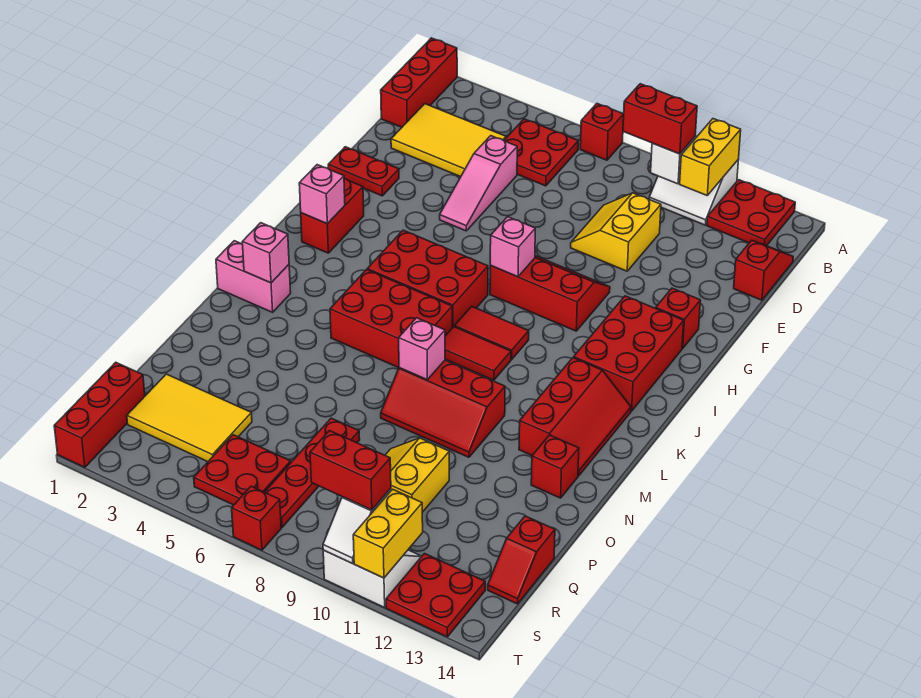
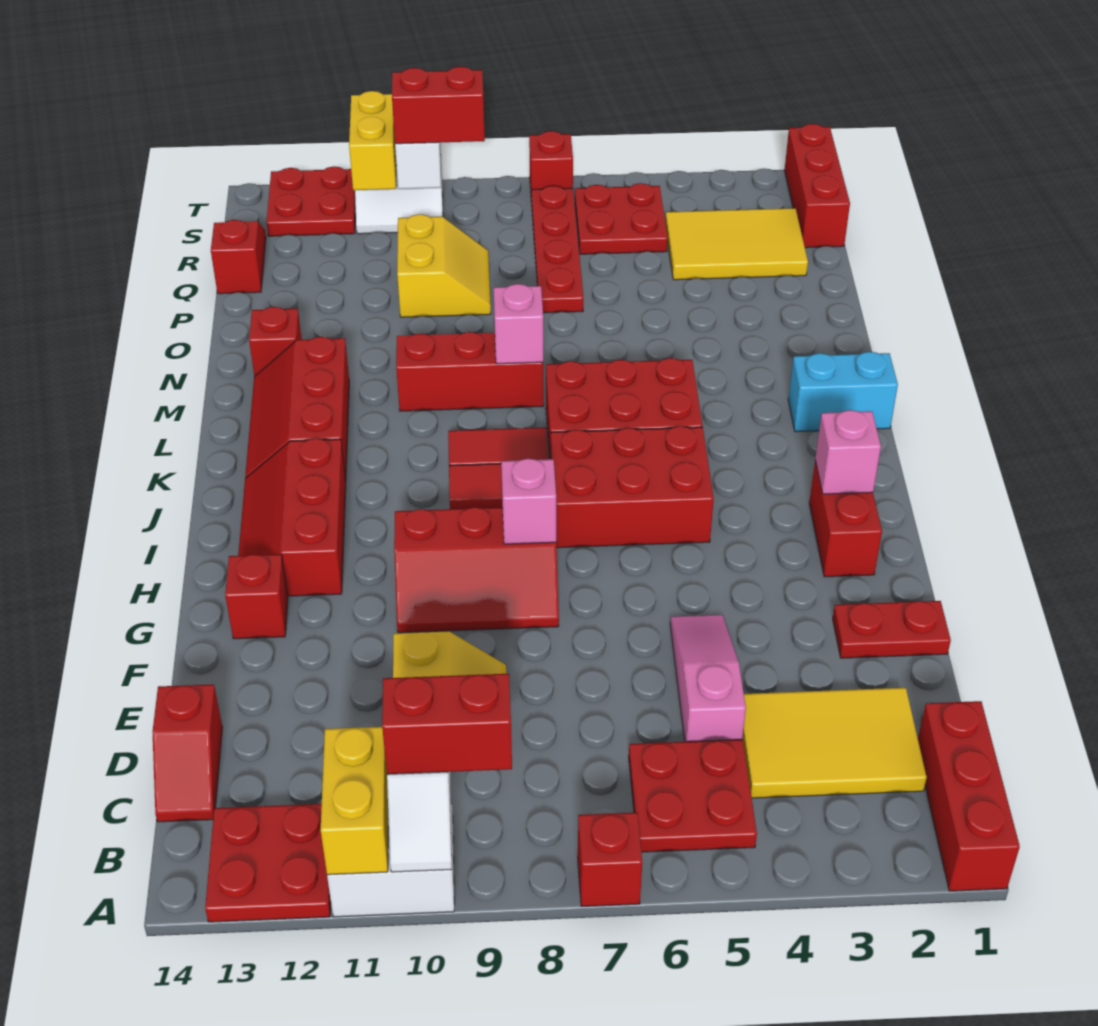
red 2x3 brick [574,296,684,411] -> red 2x3 slope [238,438,346,596]
pink 1x2 brick [216,241,291,312] -> cyan 1x2 brick [788,352,898,432]
pink 1x1 brick [242,223,289,283] -> none

